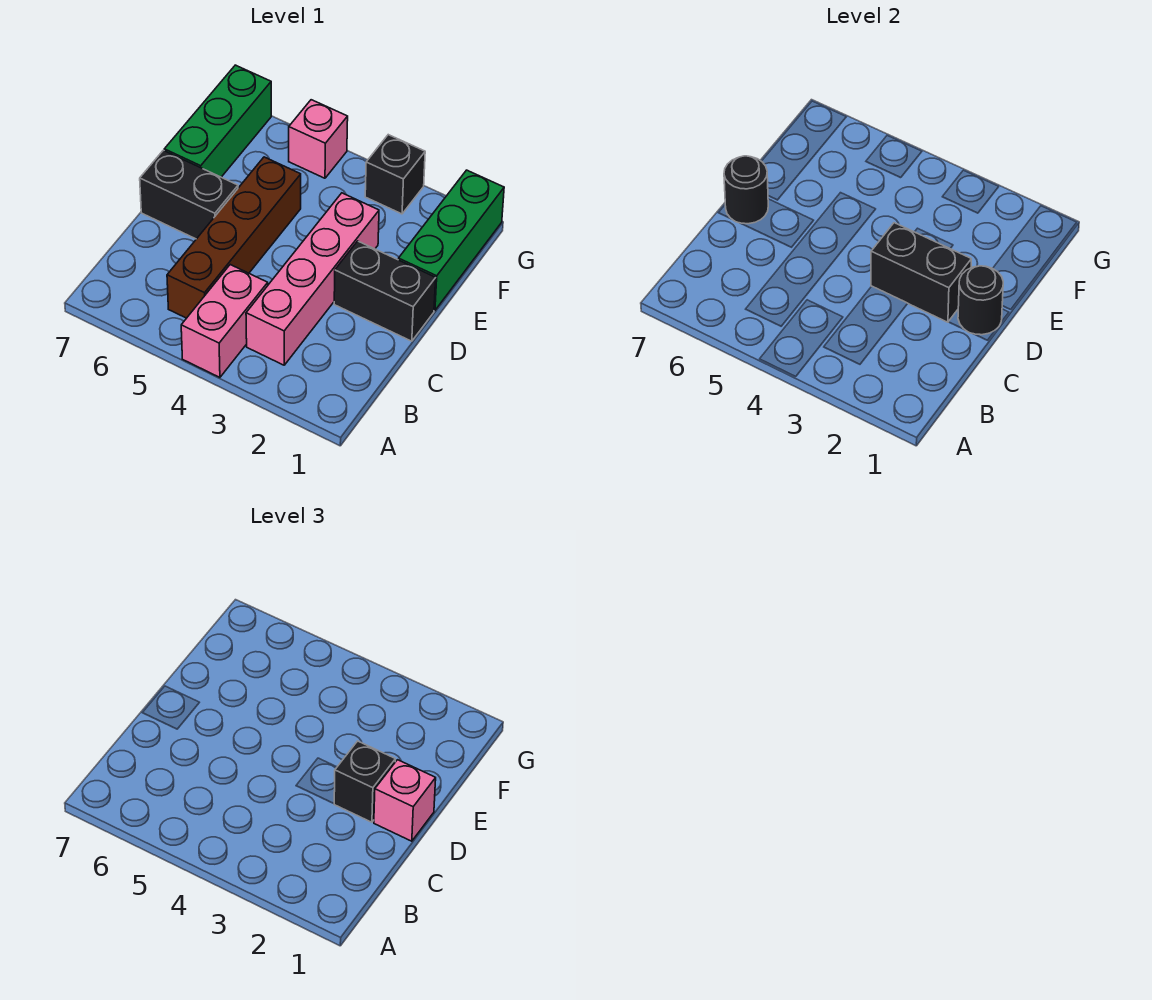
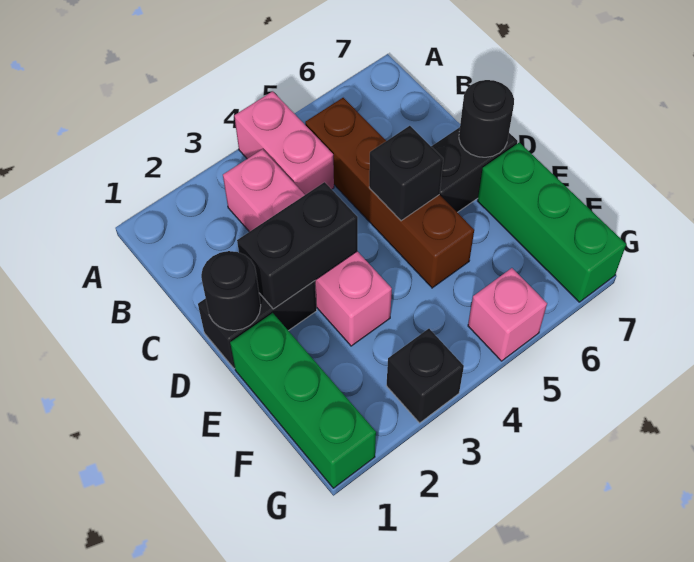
pink 1x1 brick [374,760,436,841] -> none
black 1x1 brick [334,741,395,822] -> black 1x1 brick moved to [369,126,443,221]

